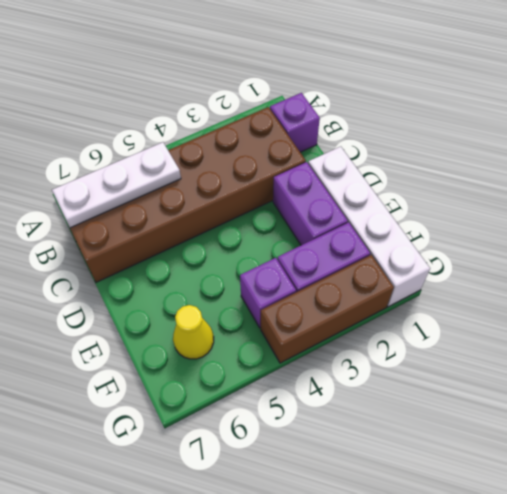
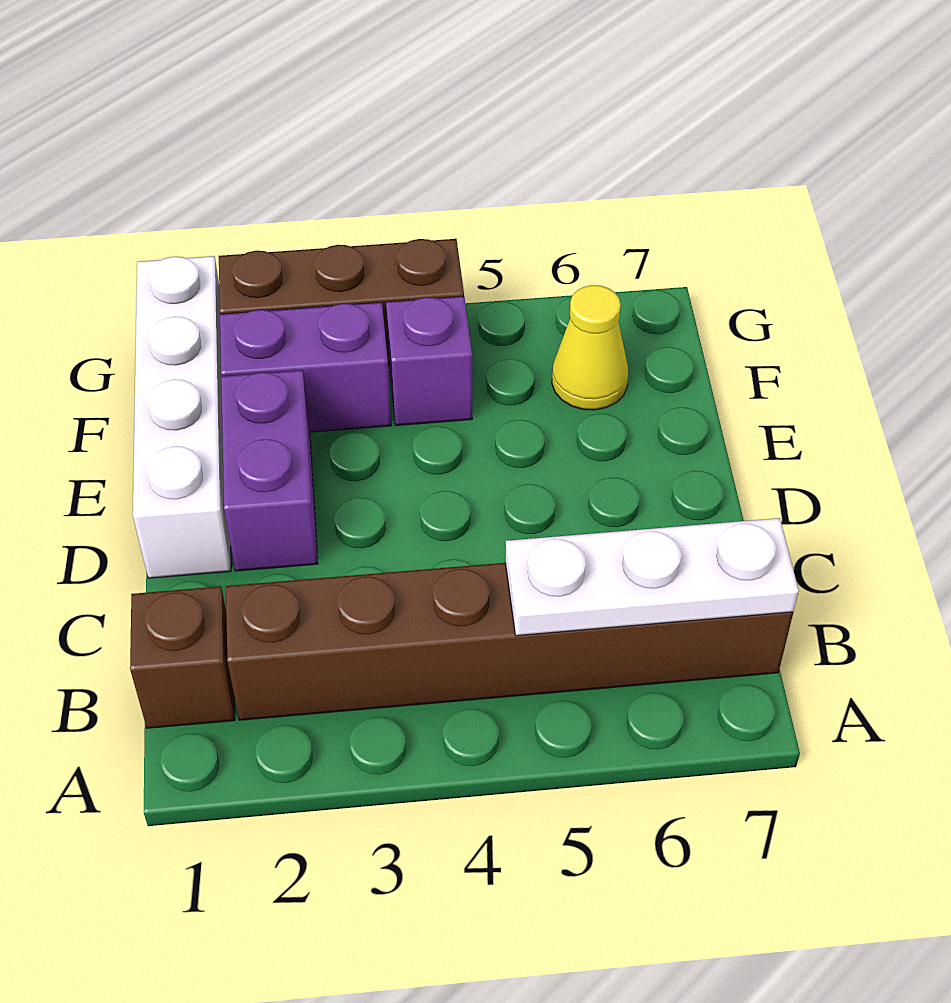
purple 1x1 brick [270,93,320,152] -> brown 1x1 brick [130,586,235,728]
brown 2x6 brick [70,107,306,282] -> brown 1x6 brick [226,563,793,720]

